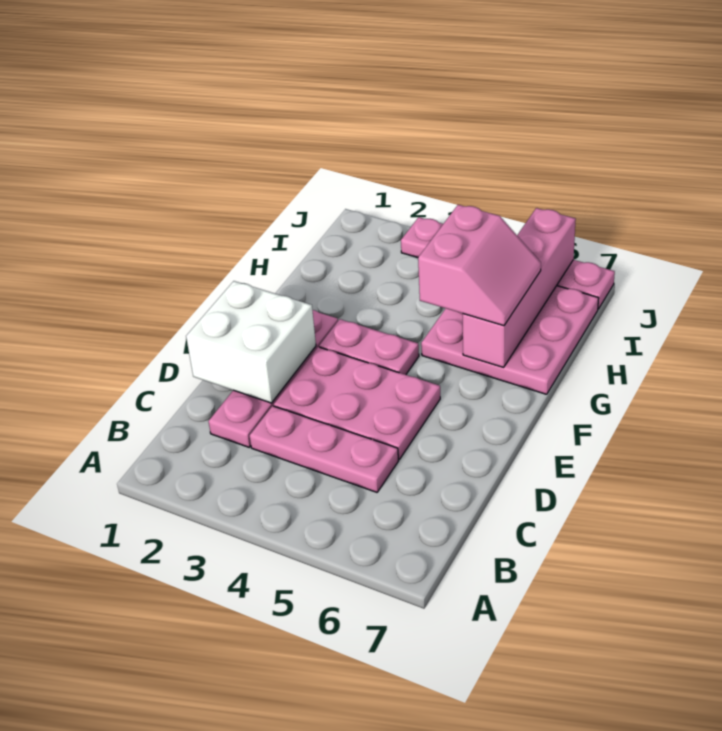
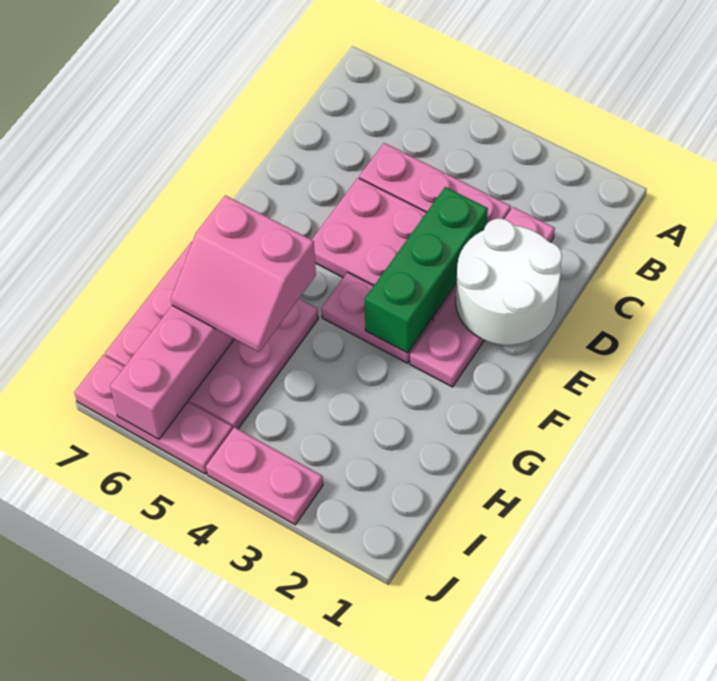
white 2x2 brick [186,281,316,403] -> white 2x2 round brick [456,219,562,345]
none -> green 1x3 brick [365,187,488,353]
pink 2x2 slope [418,205,541,326] -> pink 2x2 slope turned to [171,195,316,352]

